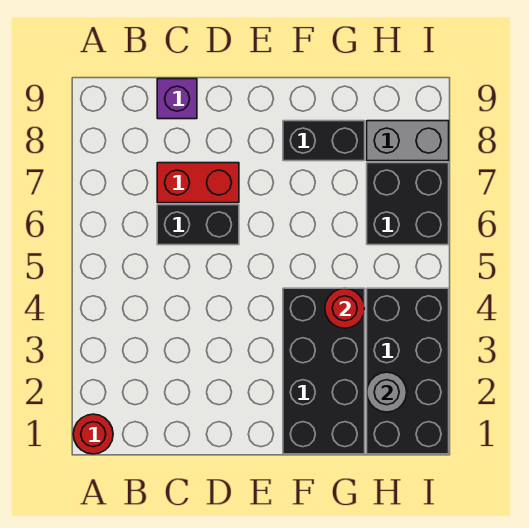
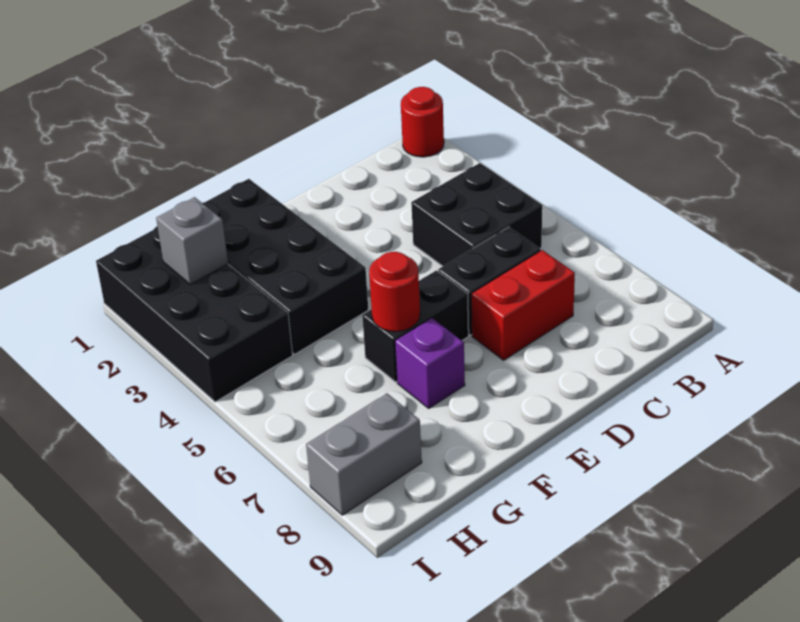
purple 1x1 brick [157,79,197,119] -> purple 1x1 brick moved to [395,318,465,408]
black 1x2 brick [283,121,365,161] -> black 1x2 brick moved to [362,270,469,382]
red 1x1 round brick [325,288,365,328] -> red 1x1 round brick moved to [369,252,420,332]
grey 1x1 round brick [367,372,407,412] -> grey 1x1 brick [156,197,228,284]
black 2x2 brick [367,163,449,245] -> black 2x2 brick moved to [411,163,542,266]

